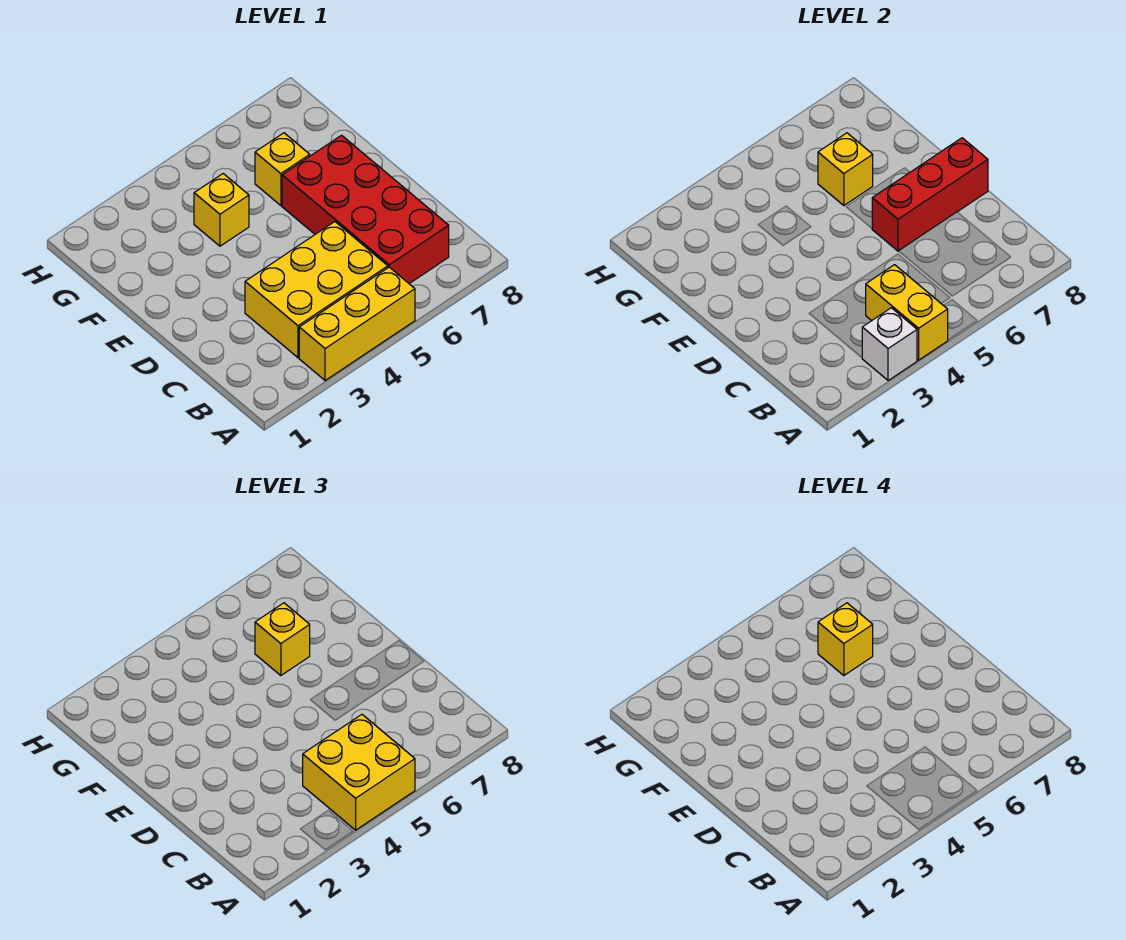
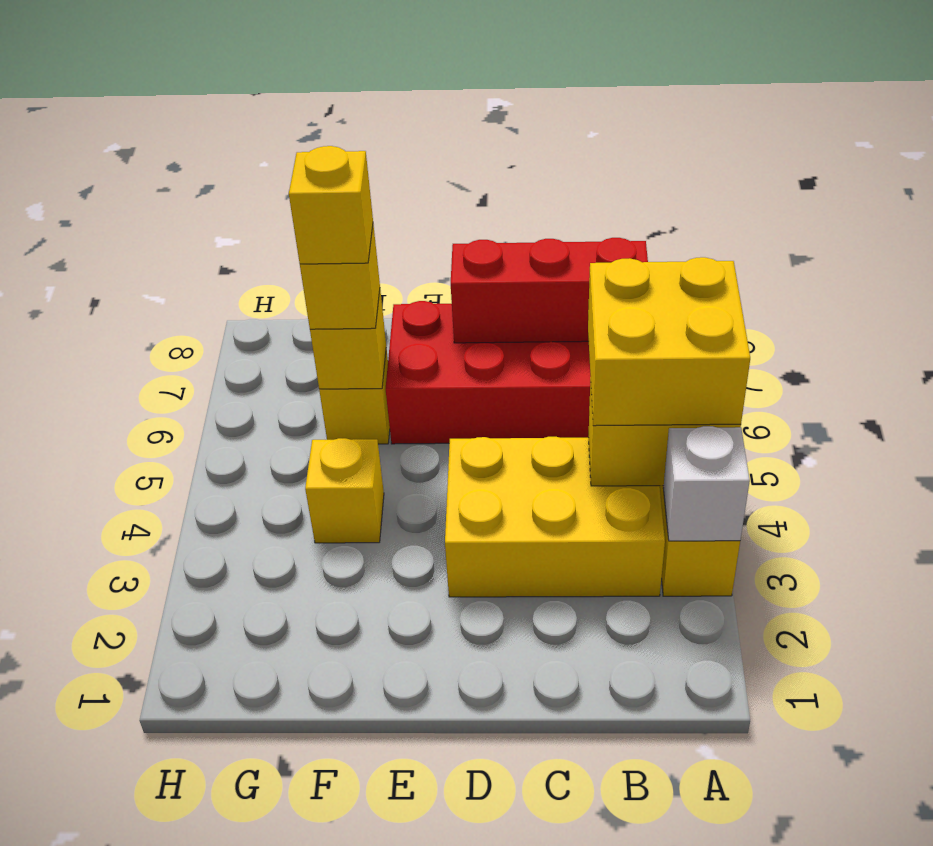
yellow 2x3 brick [245,222,388,358] -> yellow 2x3 brick turned to [445,437,665,597]
red 1x3 brick [872,138,988,251] -> red 1x3 brick turned to [451,238,648,343]

